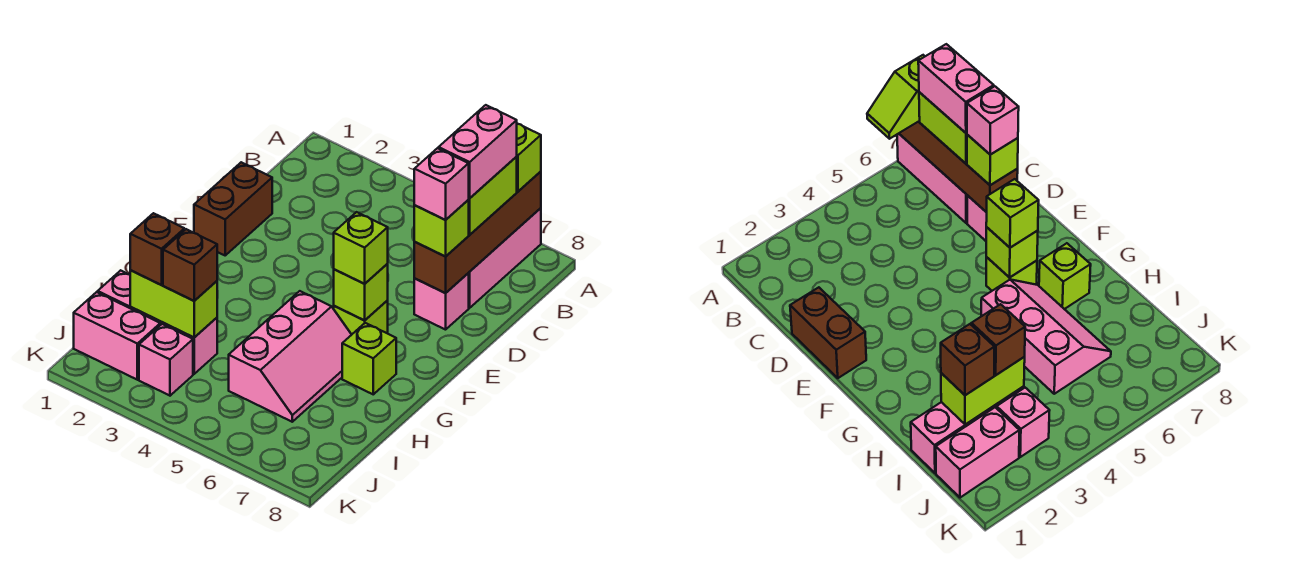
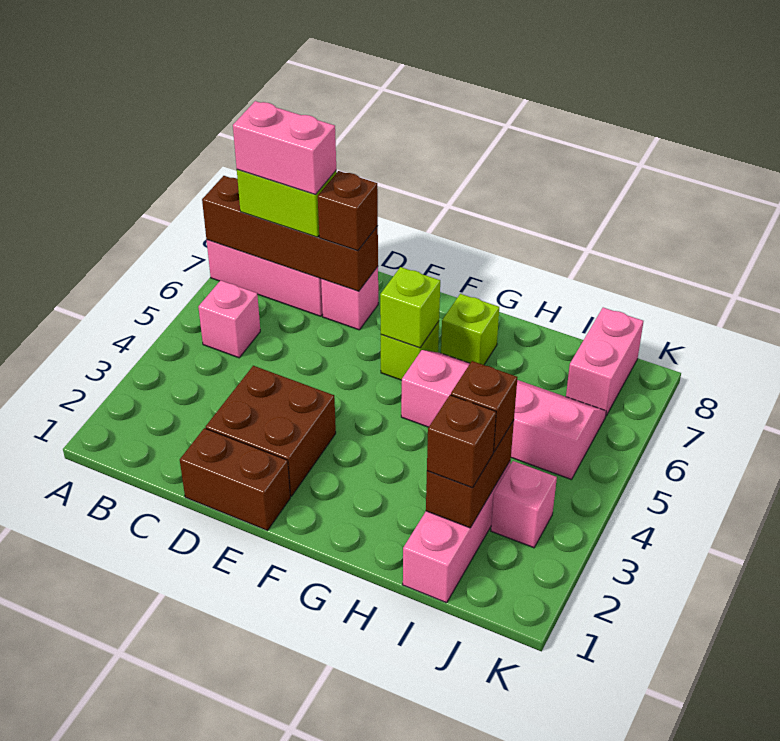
lime 1x2 slope [516,124,541,192] -> none
none -> brown 2x2 brick [206,366,336,496]
lime 1x1 brick [414,200,469,257] -> brown 1x1 brick [318,171,378,251]
pink 1x1 brick [414,148,469,220] -> pink 1x1 brick moved to [198,280,260,358]
lime 1x1 brick [334,212,388,284] -> none
pink 2x3 slope [229,291,352,422] -> pink 2x4 slope [401,350,606,479]
lime 1x2 brick [130,270,217,337] -> brown 1x2 brick [426,420,514,528]
pink 1x2 brick [74,292,160,380] -> pink 1x2 brick moved to [566,308,643,416]

